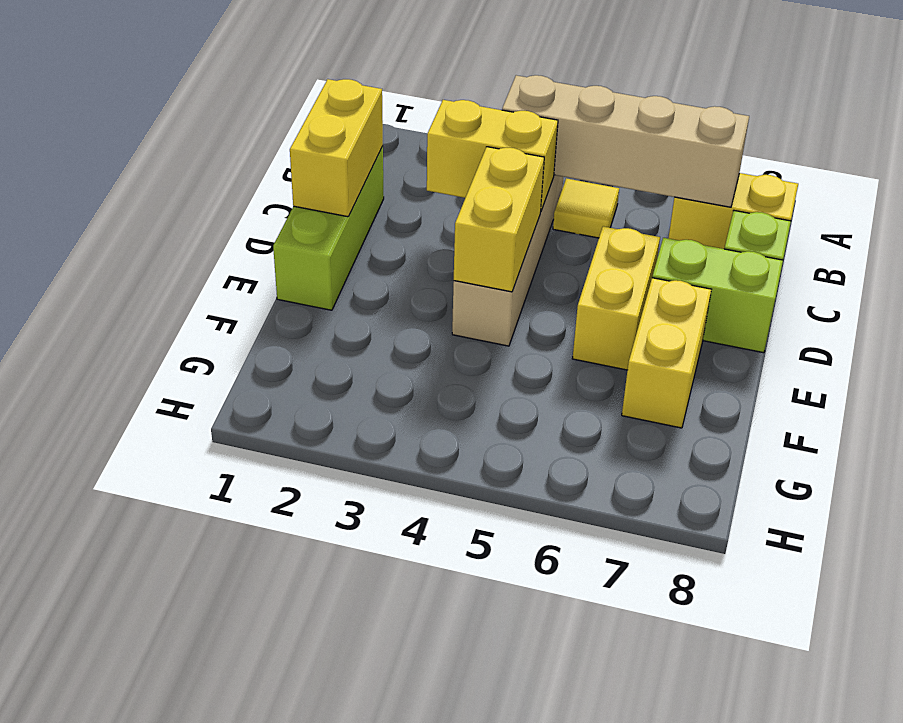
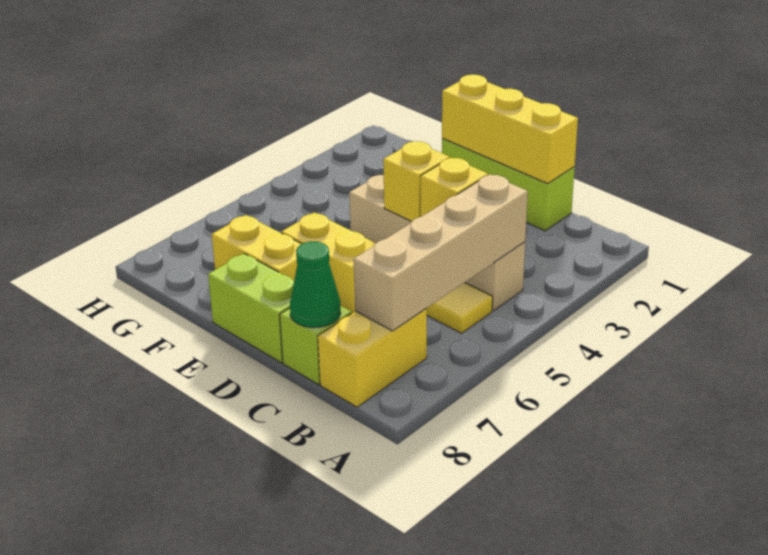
yellow 1x2 brick [290,79,383,217] -> yellow 1x3 brick [442,75,578,183]
yellow 1x2 brick [427,100,558,212] -> yellow 1x1 brick [421,158,488,217]
none -> green 1x1 cone [290,242,341,328]
yellow 1x2 brick [454,147,544,292] -> yellow 1x1 brick [383,141,450,222]
lime 1x2 brick [652,238,783,353] -> lime 1x2 brick turned to [208,253,294,363]

